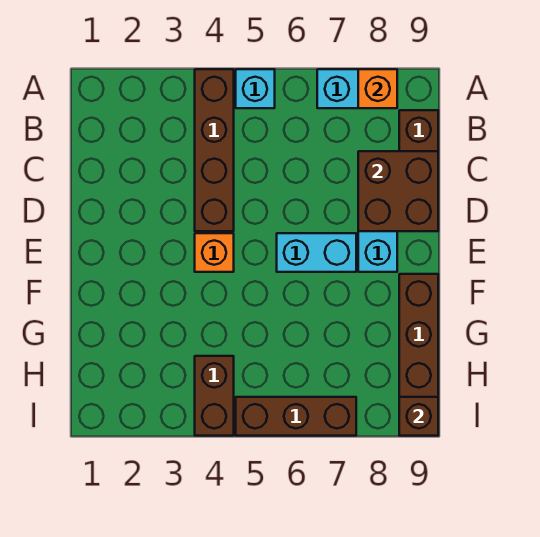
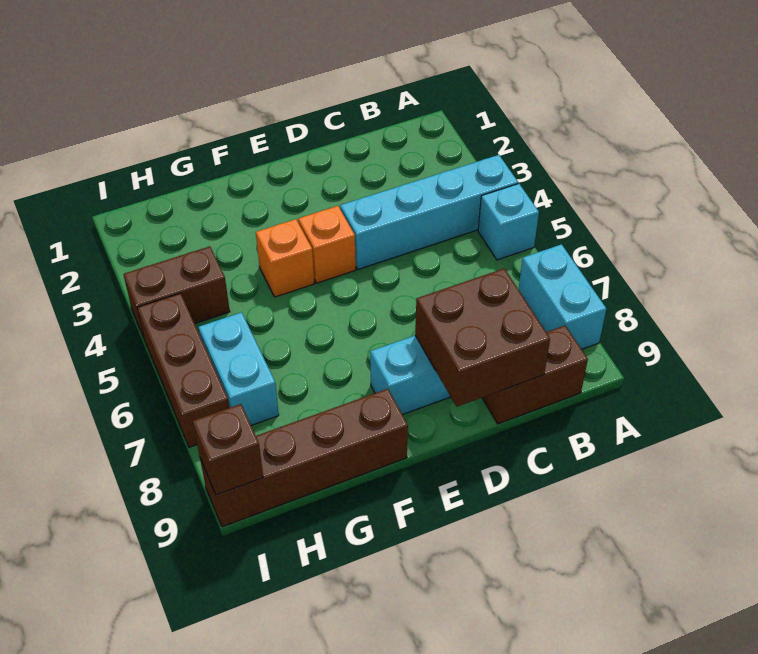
brown 1x4 brick [195,69,234,231] -> cyan 1x4 brick [340,155,518,269]
orange 1x1 brick [358,69,397,108] -> orange 1x1 brick moved to [256,219,314,297]
cyan 1x2 brick [277,233,356,272] -> cyan 1x2 brick moved to [199,312,279,425]

